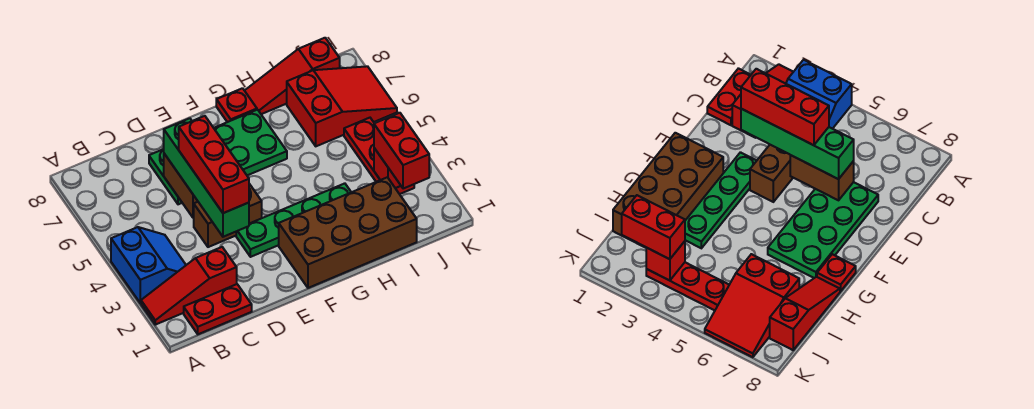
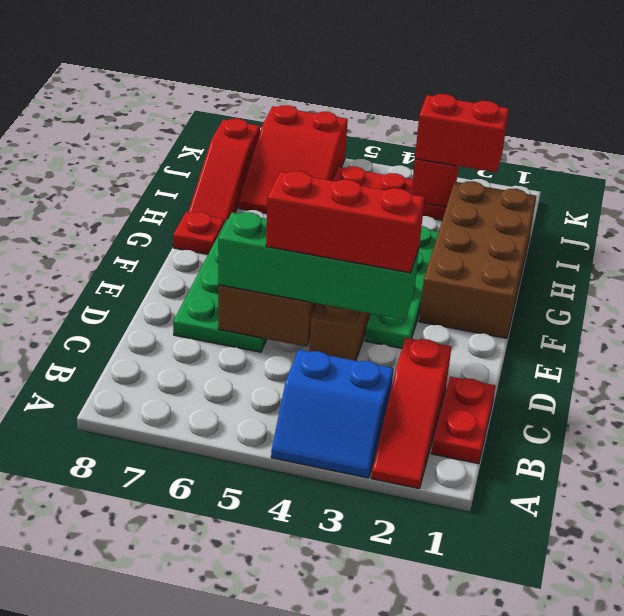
blue 2x2 slope [111,227,186,303] -> blue 2x2 slope turned to [271,350,394,478]
red 2x3 slope [287,66,397,146] -> red 2x3 slope turned to [239,105,348,213]

